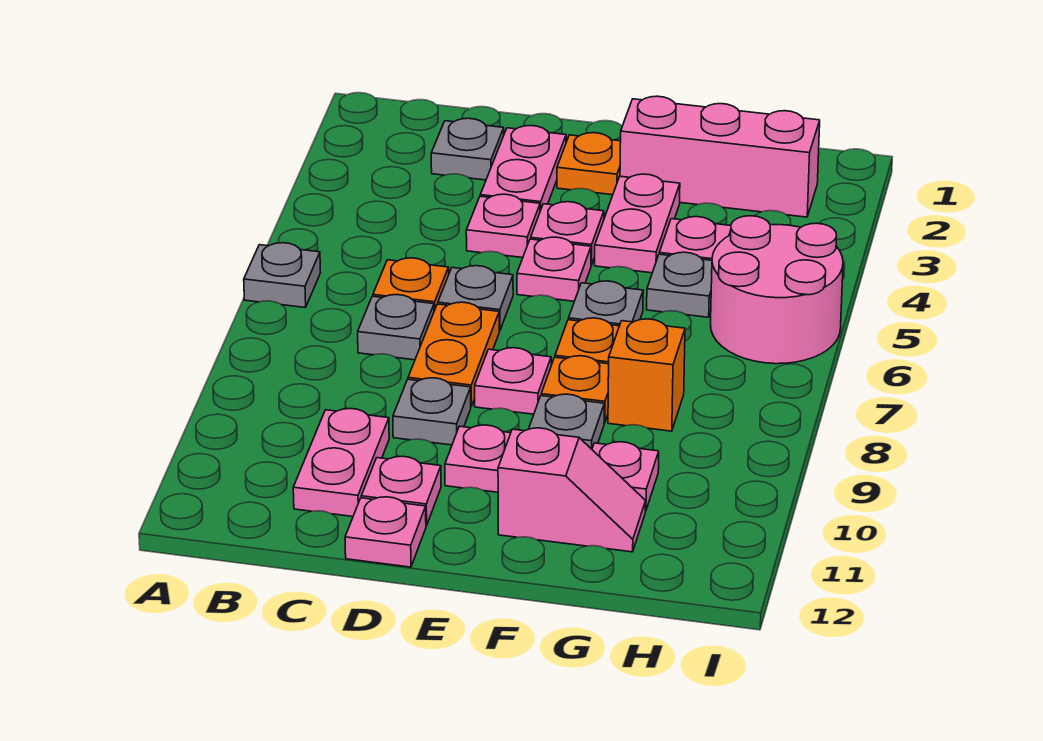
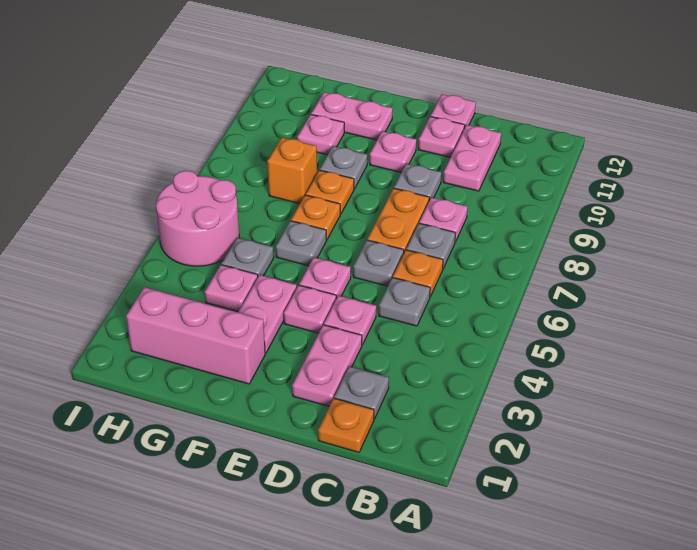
grey 1x1 plate [244,243,320,308] -> grey 1x1 plate moved to [379,278,430,326]
orange 1x1 plate [557,133,621,195] -> orange 1x1 plate moved to [318,398,374,452]
pink 1x1 plate [475,348,551,414] -> pink 1x1 plate moved to [419,198,467,242]
pink 1x2 slope [498,428,646,552] -> pink 1x2 plate [311,92,393,140]

